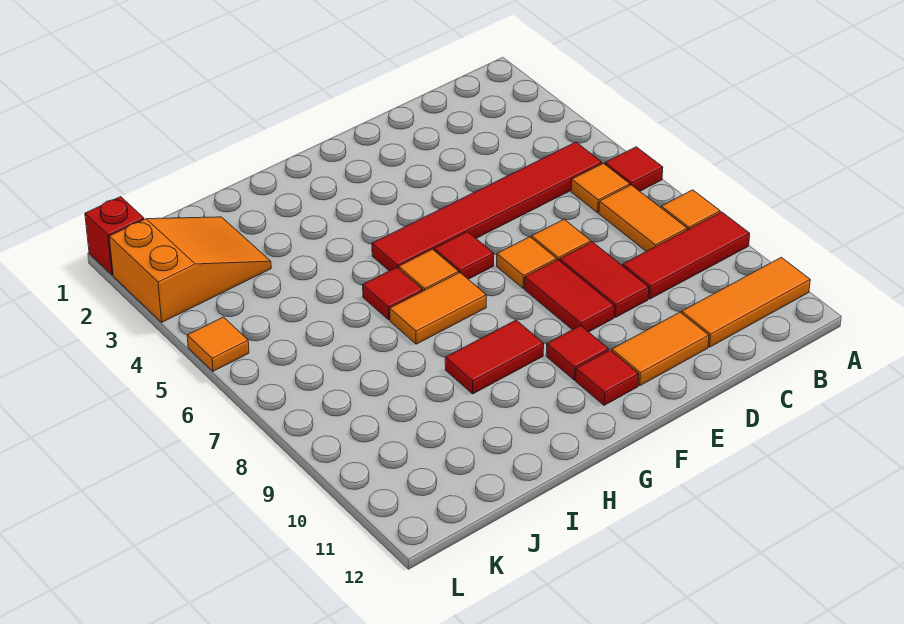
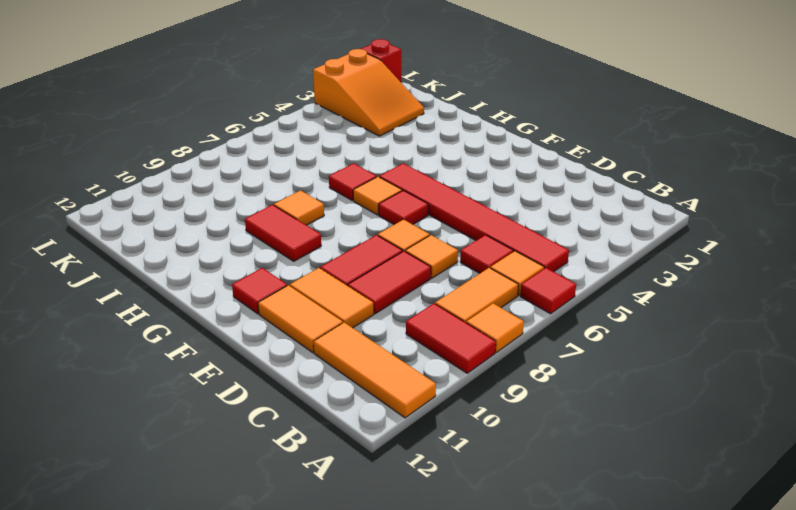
red 1x3 tile [623,212,750,299] -> red 1x2 tile [406,304,496,373]
red 1x1 tile [546,326,609,380] -> red 1x1 tile moved to [460,235,514,273]
orange 1x2 tile [390,273,486,344] -> orange 1x2 tile moved to [290,268,374,328]
orange 1x1 tile [187,317,249,371] -> orange 1x1 tile moved to [274,191,324,225]

